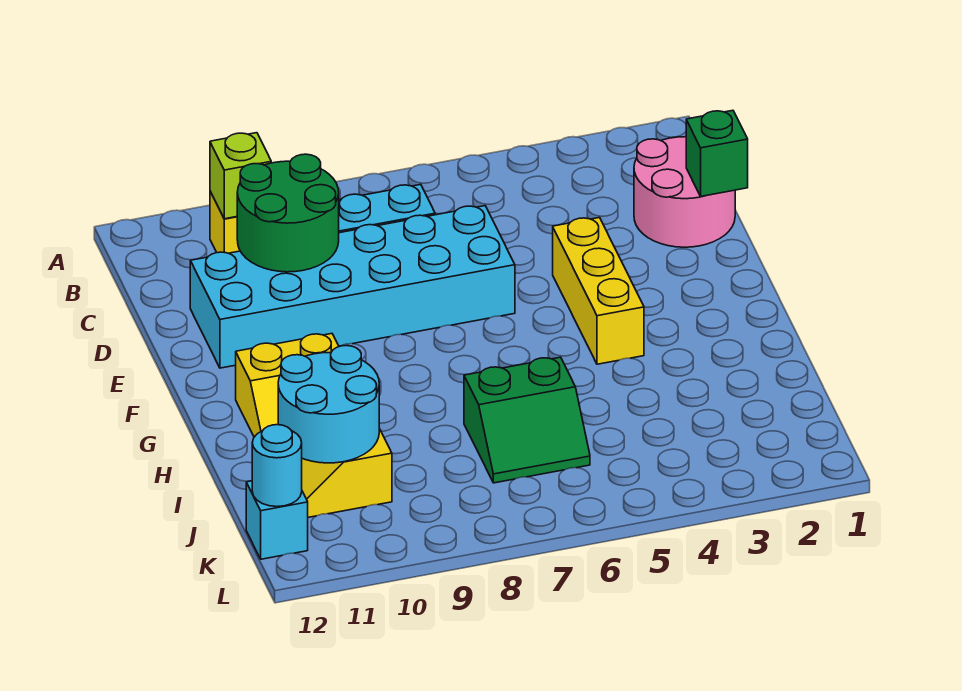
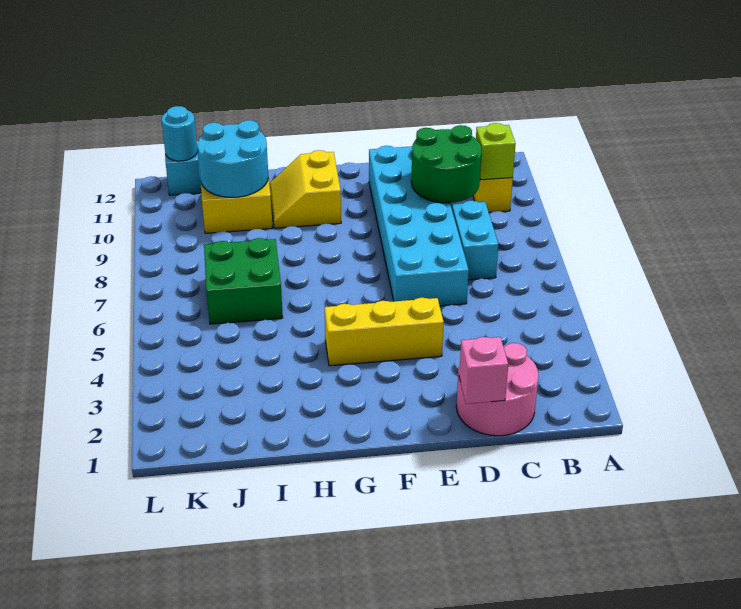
green 1x1 brick [686,110,748,197] -> pink 1x1 brick [459,337,508,404]
green 2x2 slope [464,357,590,483] -> green 2x2 brick [204,238,283,324]

